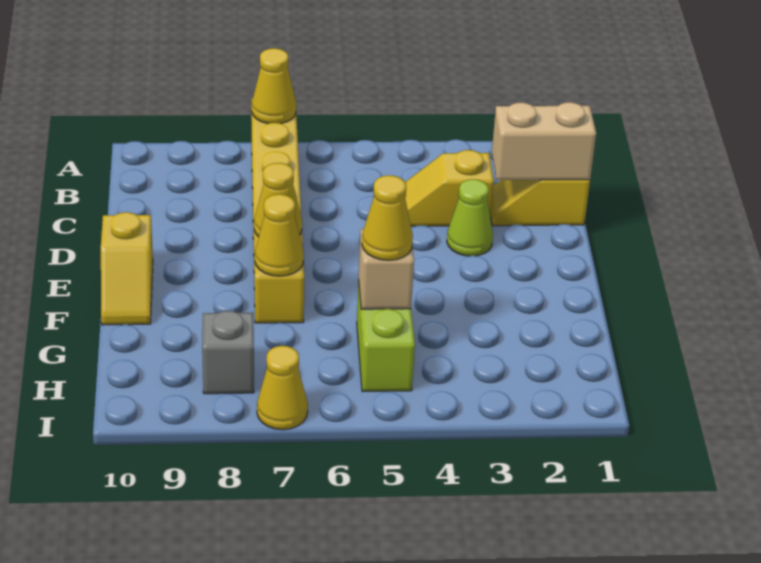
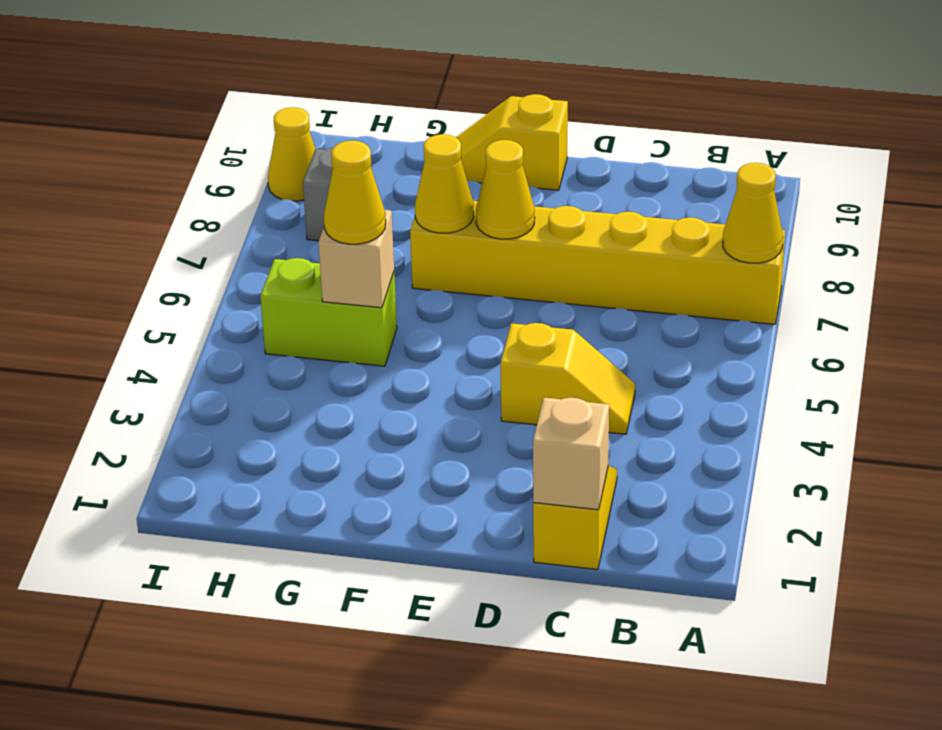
tan 1x2 brick [492,102,596,180] -> tan 1x1 brick [533,398,609,510]
yellow 1x2 slope [405,150,494,226] -> yellow 1x2 slope turned to [501,323,635,434]
lime 1x1 cone [447,179,493,256] -> none
yellow 1x1 cone [257,346,308,430] -> yellow 1x1 cone moved to [268,107,315,201]

